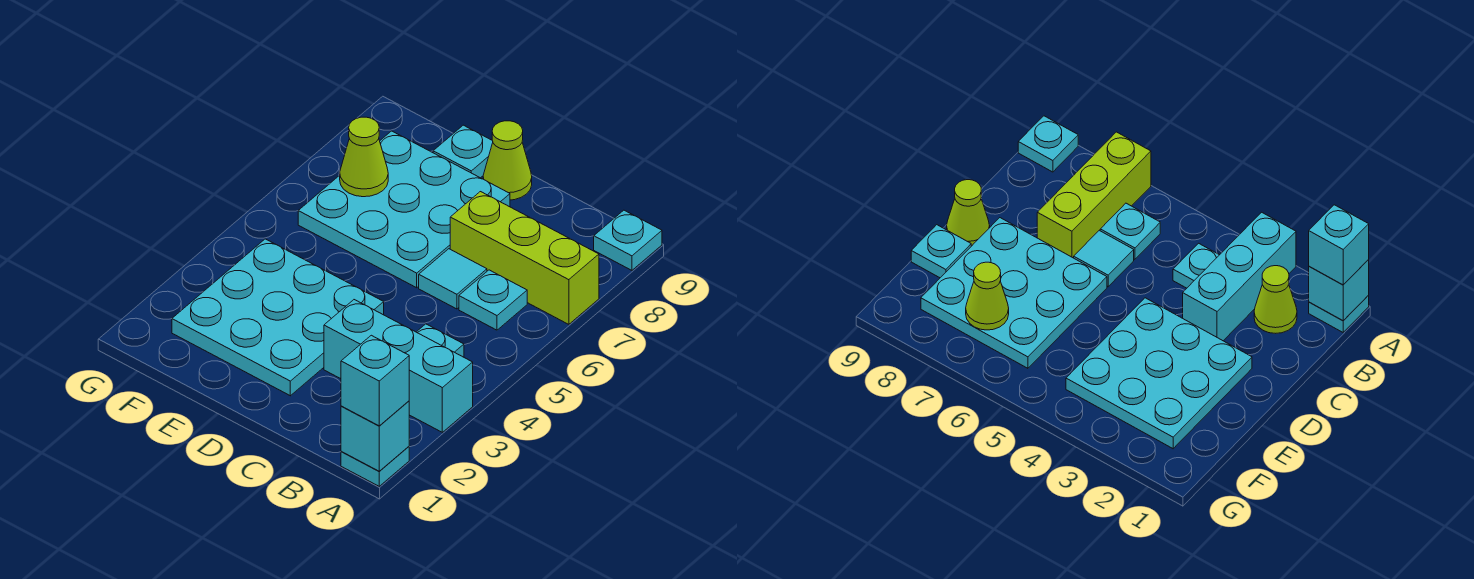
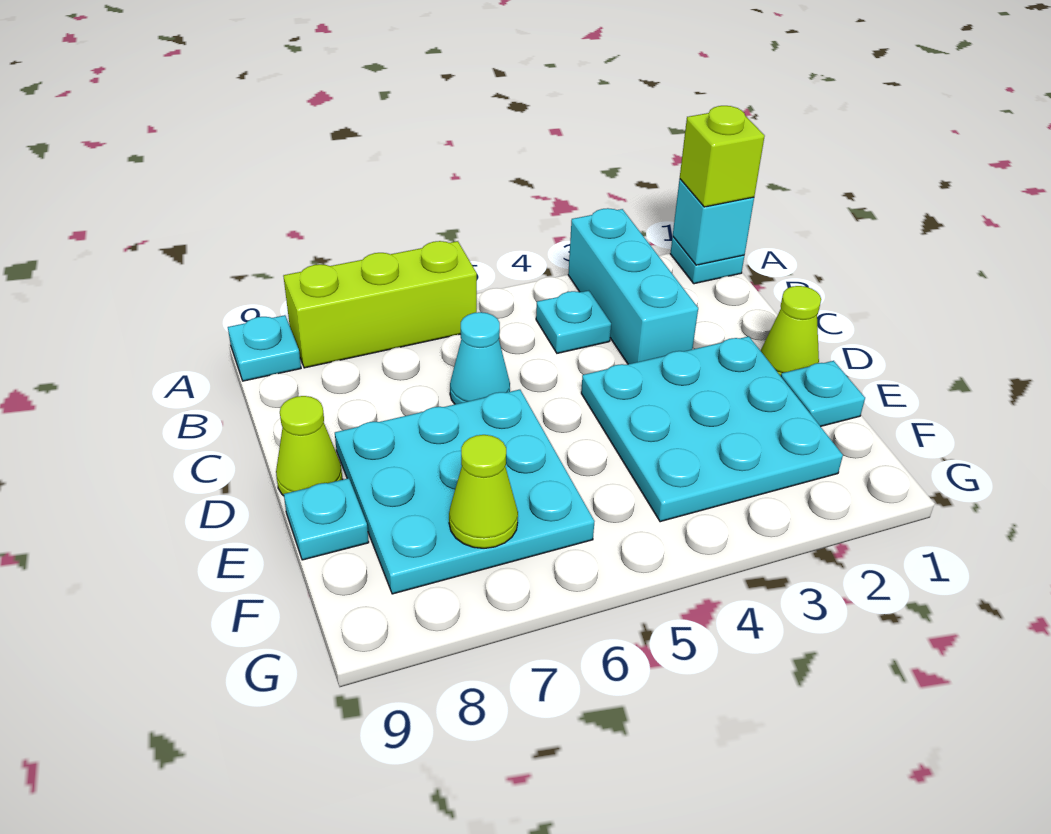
cyan 1x1 brick [341,335,409,426] -> lime 1x1 brick [680,106,765,207]
lime 1x3 brick [450,192,599,324] -> lime 1x3 brick turned to [283,241,477,368]
lime 1x1 cone [1254,266,1297,333] -> lime 1x1 cone moved to [761,286,821,376]
cyan 1x1 plate [459,270,527,330] -> cyan 1x1 plate moved to [781,361,865,427]
cyan 1x1 tile [419,249,487,309] -> cyan 1x1 cone [450,312,510,404]

